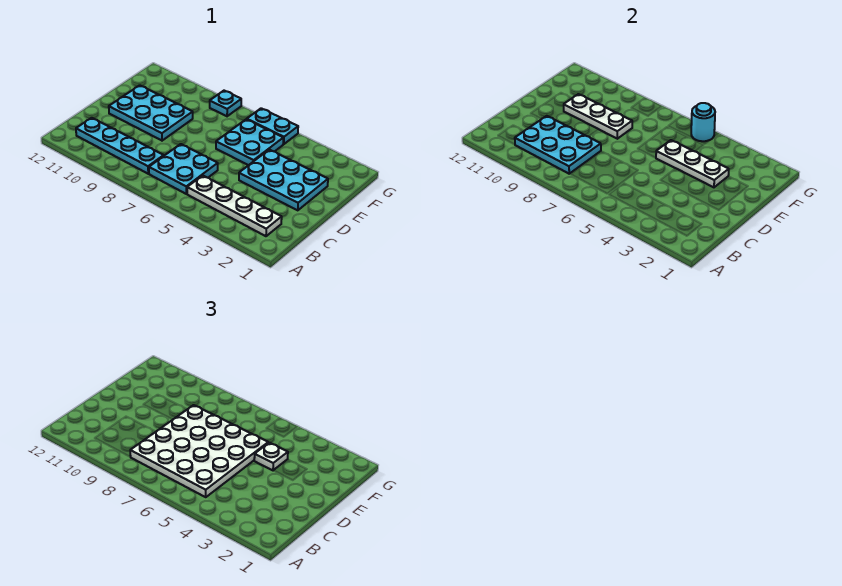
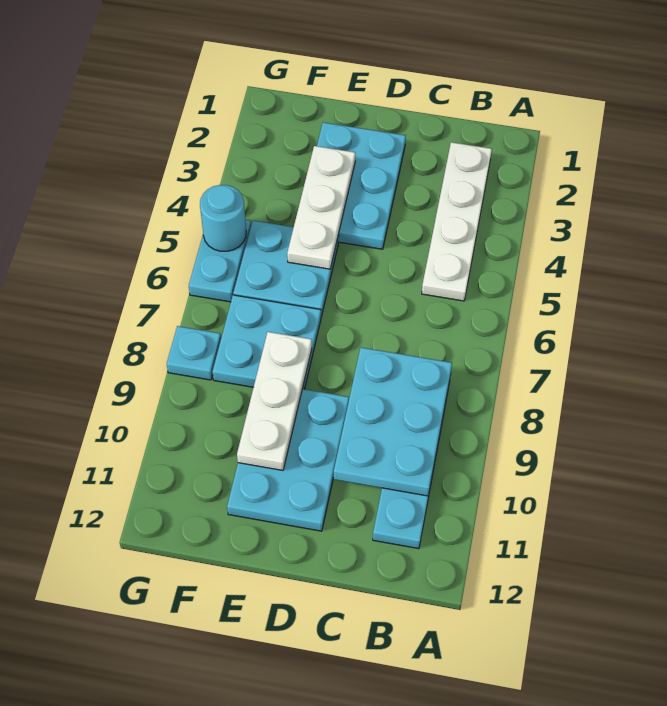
white 4x4 plate [130,405,268,497] -> none
cyan 2x2 plate [149,144,218,194] -> cyan 2x2 plate moved to [213,295,321,389]
white 1x1 plate [254,443,288,470] -> none

